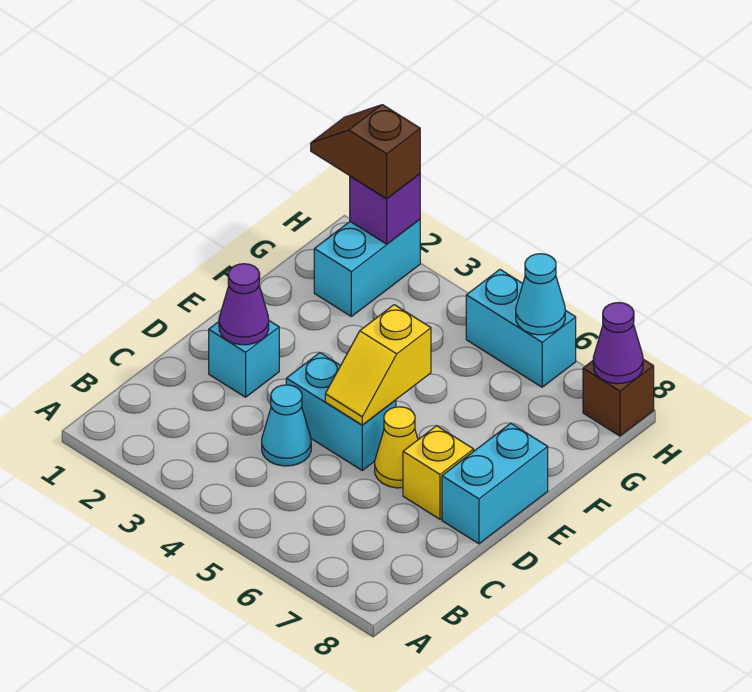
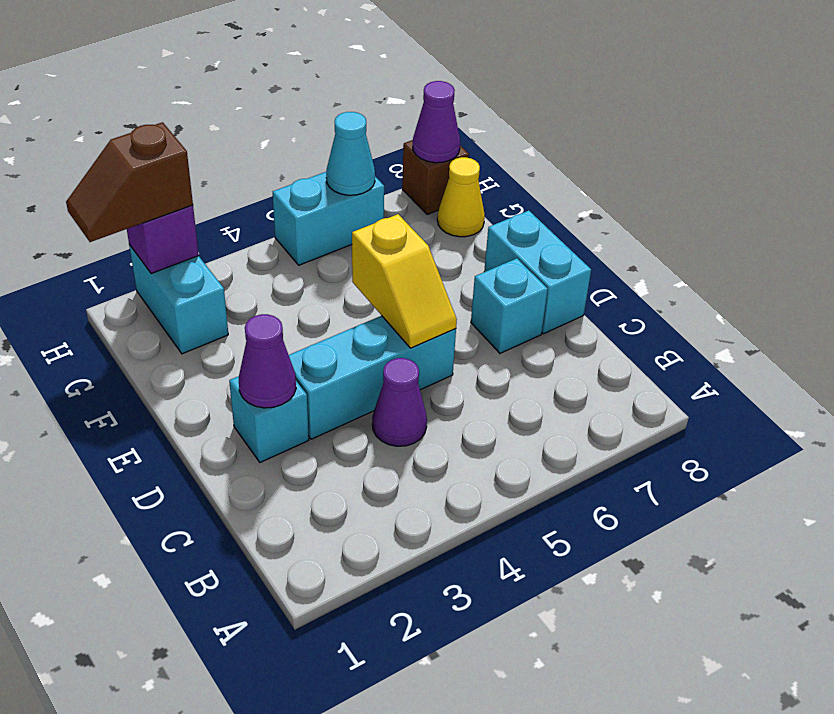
cyan 1x1 cone [262,385,311,466] -> purple 1x1 cone [372,358,427,446]
cyan 1x2 brick [286,353,396,470] -> cyan 1x3 brick [289,316,456,439]
yellow 1x1 cone [375,407,418,488] -> yellow 1x1 cone moved to [437,157,485,237]
yellow 1x1 brick [403,426,474,519] -> cyan 1x1 brick [471,259,548,353]

